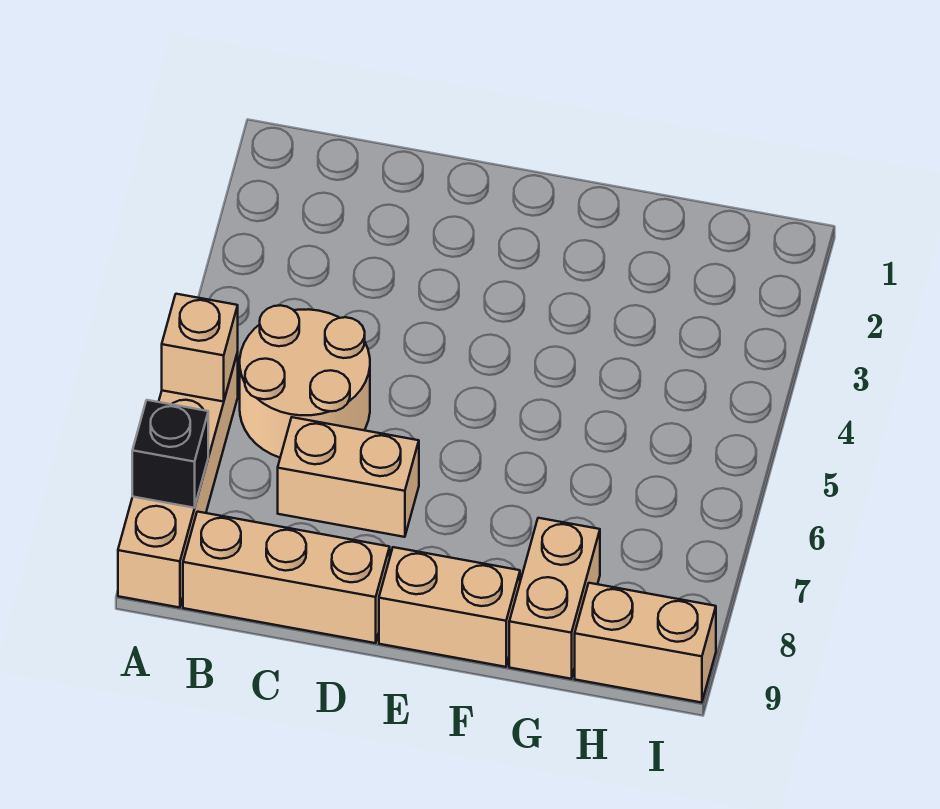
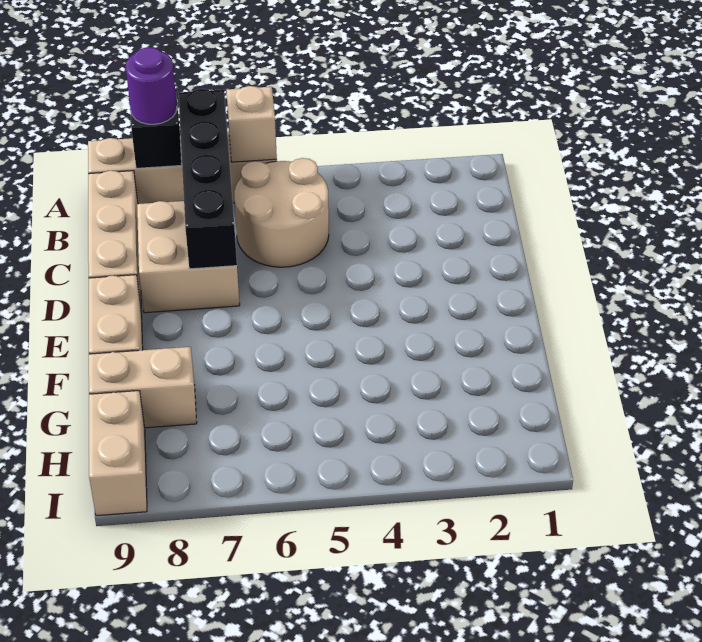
none -> black 1x4 brick [179,89,237,269]
none -> purple 1x1 round brick [126,47,177,124]
tan 1x2 brick [278,417,419,537] -> tan 2x2 brick [137,201,240,313]

